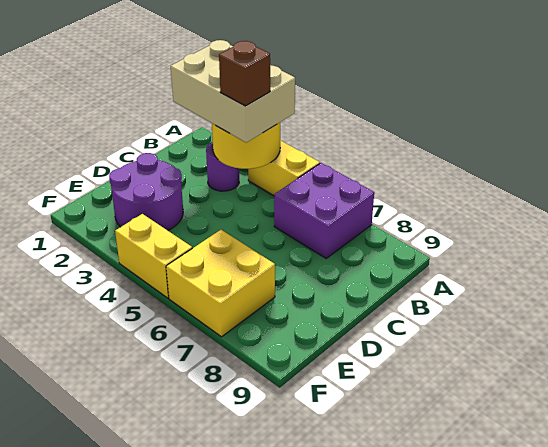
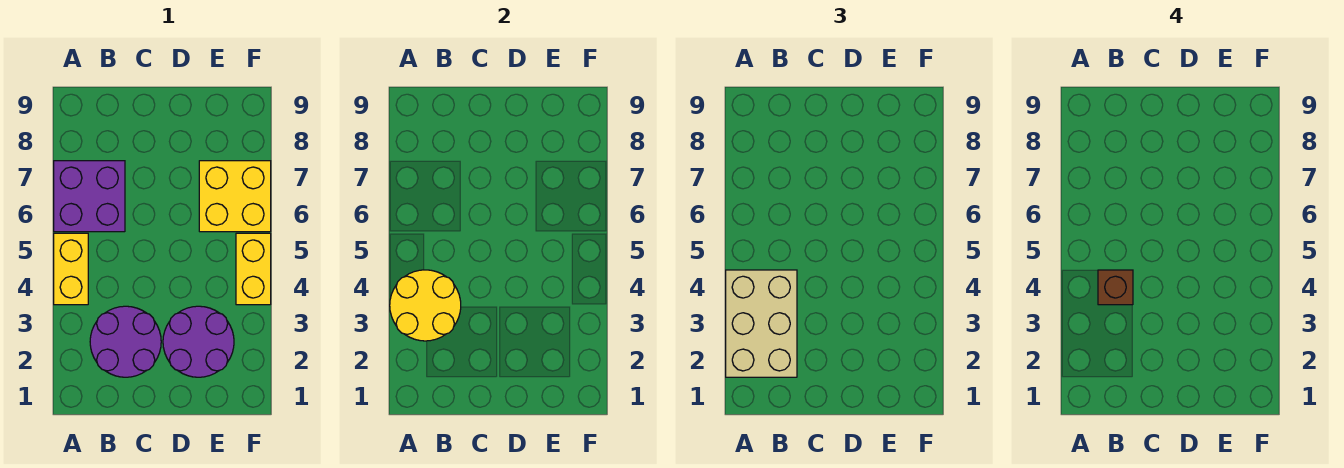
purple 1x1 round brick [206,142,239,191] -> purple 2x2 round brick [90,306,161,377]

